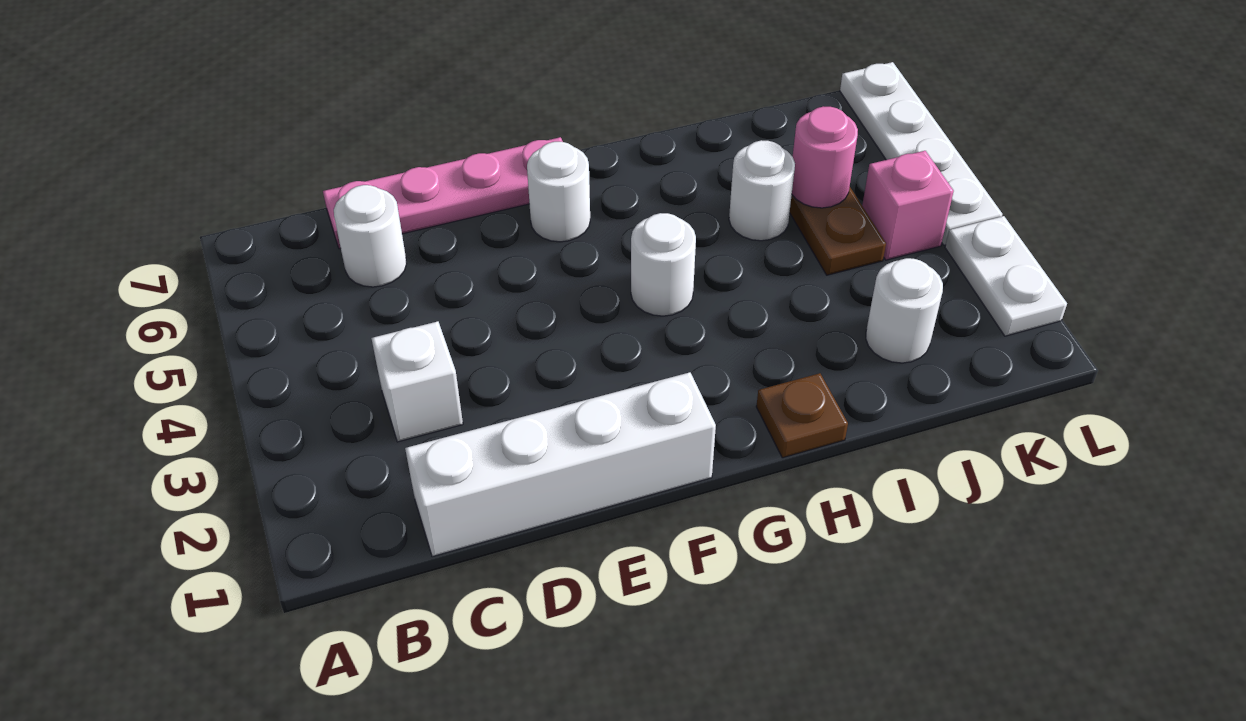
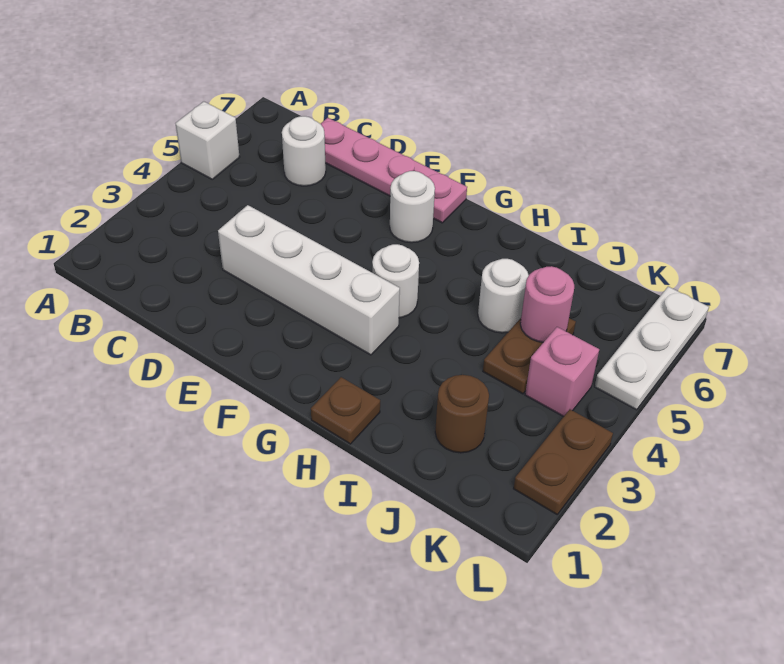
white 1x4 brick [405,372,716,557] -> white 1x4 brick moved to [218,205,400,355]
white 1x1 brick [371,321,463,442] -> white 1x1 brick moved to [175,102,239,179]
white 1x1 round brick [866,258,943,363] -> brown 1x1 round brick [435,375,489,453]
white 1x2 plate [945,216,1067,336] -> brown 1x2 plate [514,409,613,514]
white 1x4 plate [840,62,1002,245] -> white 1x3 plate [595,287,709,410]

